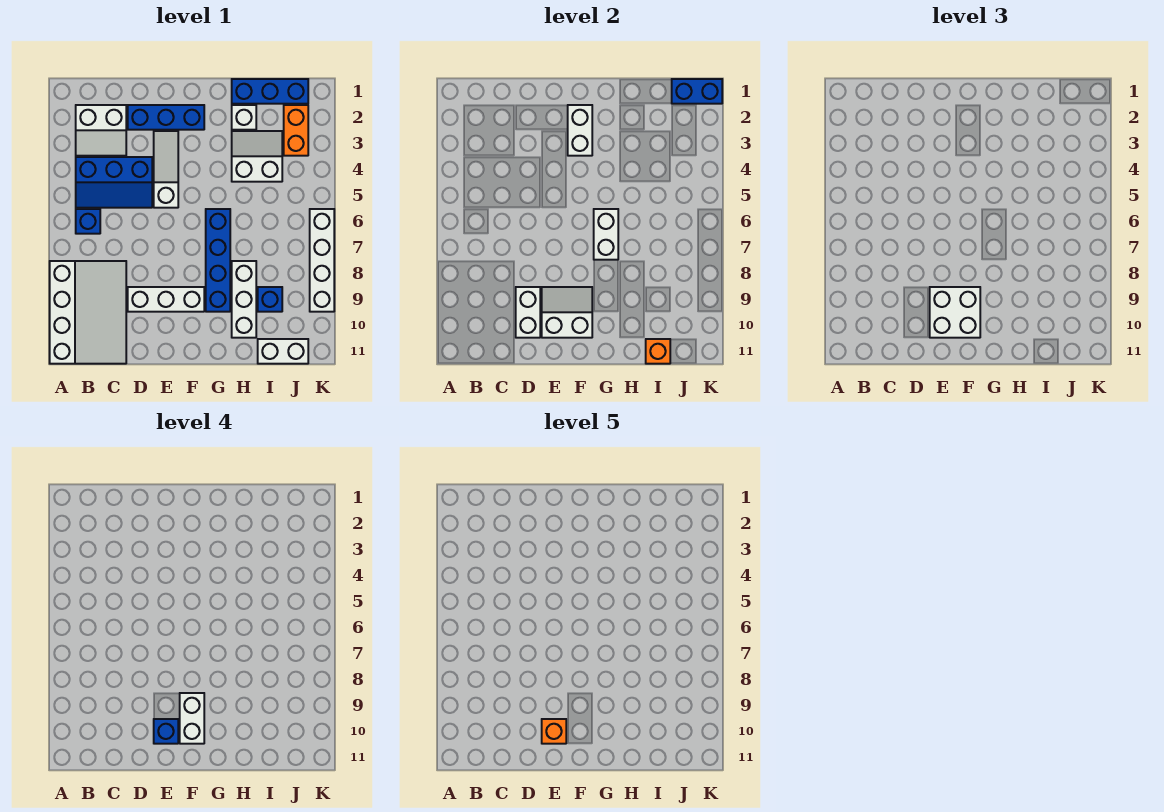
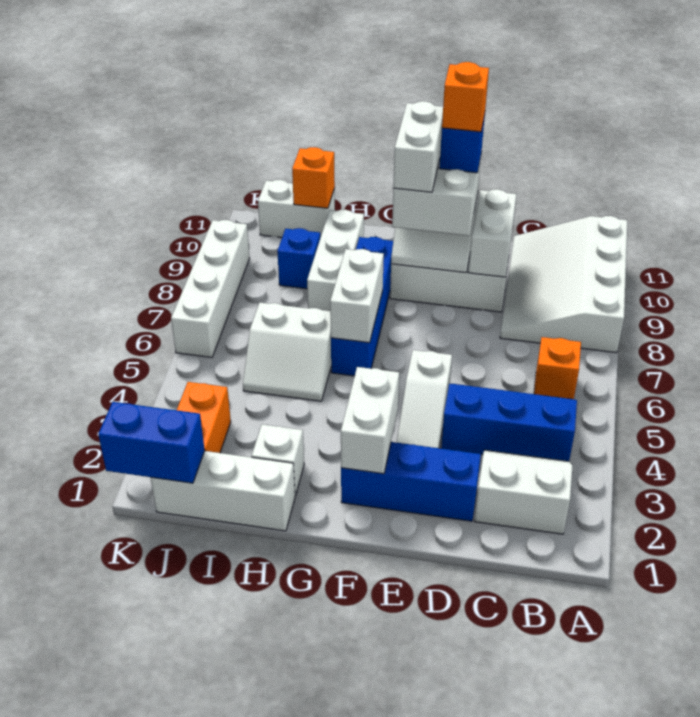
blue 1x1 brick [76,209,100,234] -> orange 1x1 brick [534,337,581,399]
blue 1x3 brick [232,79,308,104] -> white 1x3 brick [151,451,295,531]
white 2x2 slope [232,131,282,182] -> white 2x2 slope moved to [243,302,331,401]

